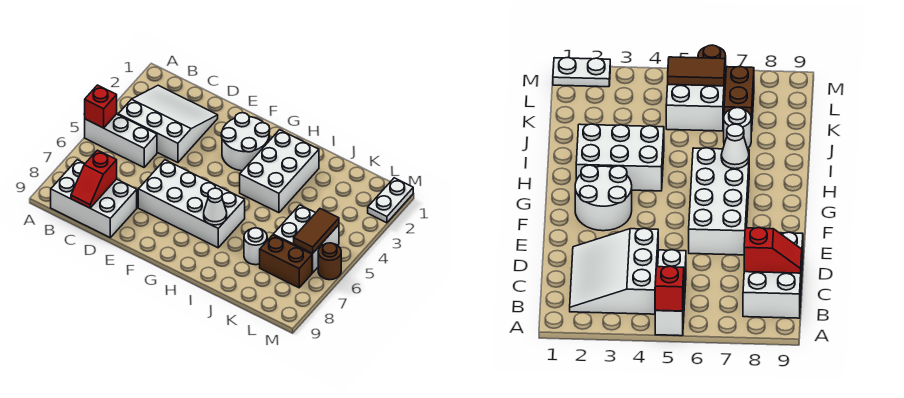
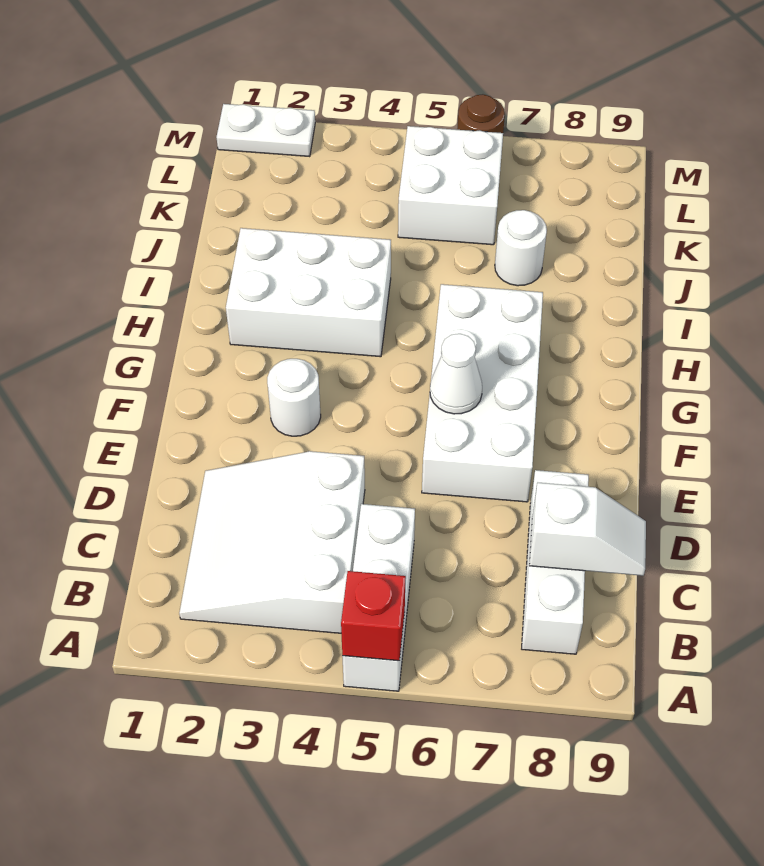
white 2x3 brick [51,160,137,237] -> white 1x3 brick [522,470,589,654]
red 1x2 slope [71,150,117,208] -> white 1x2 slope [529,483,646,576]
white 2x2 round brick [221,113,270,171] -> white 1x1 round brick [267,359,321,436]
white 1x1 cone [204,188,227,225] -> white 1x1 cone moved to [430,334,482,414]
brown 1x2 brick [260,235,312,288] -> none
brown 1x2 tile [294,209,339,253] -> none

